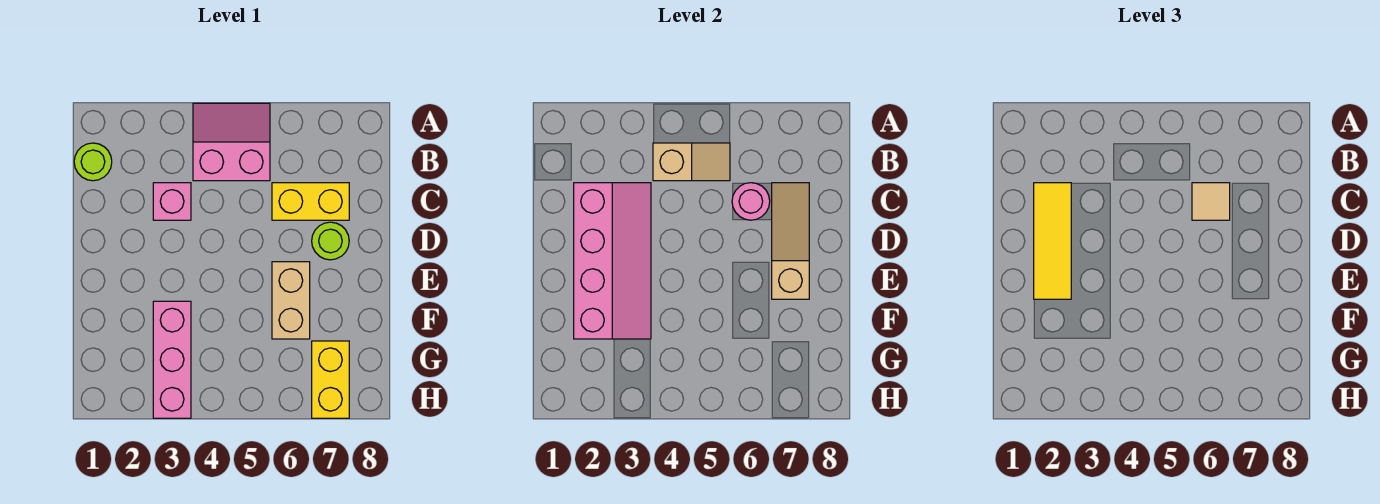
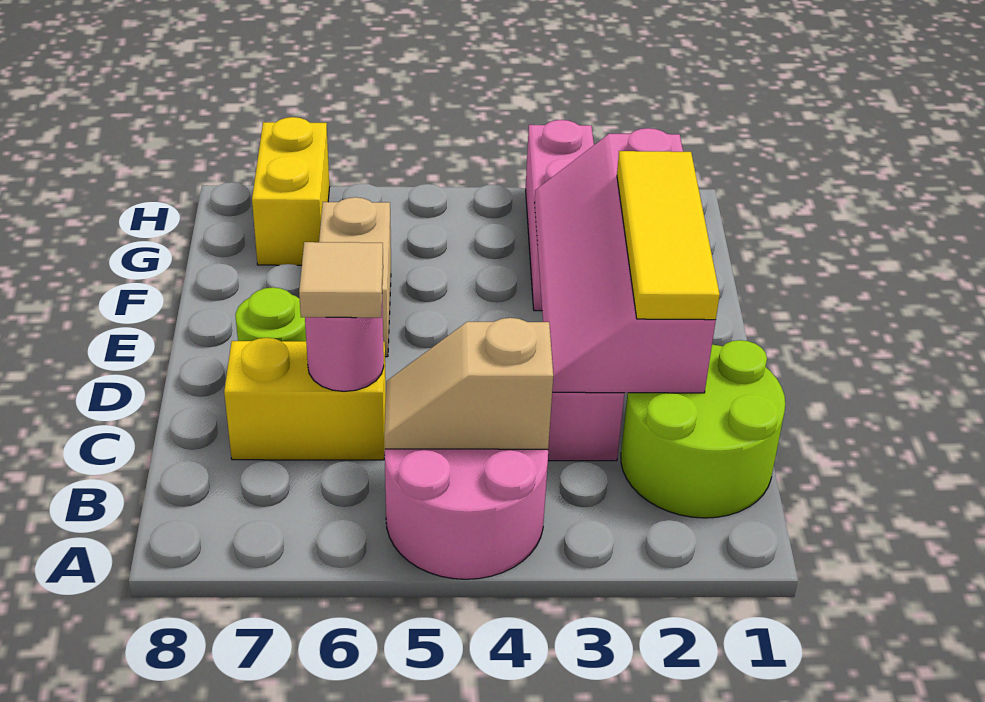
pink 2x2 slope [193,103,270,181] -> pink 2x2 round brick [384,449,548,579]
lime 1x1 round brick [74,143,112,181] -> lime 2x2 round brick [621,340,785,518]
tan 1x3 slope [772,183,809,299] -> none

